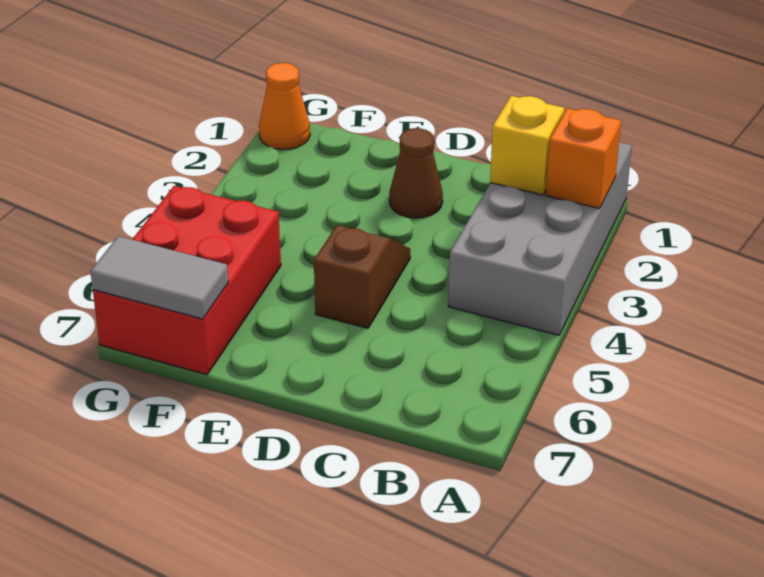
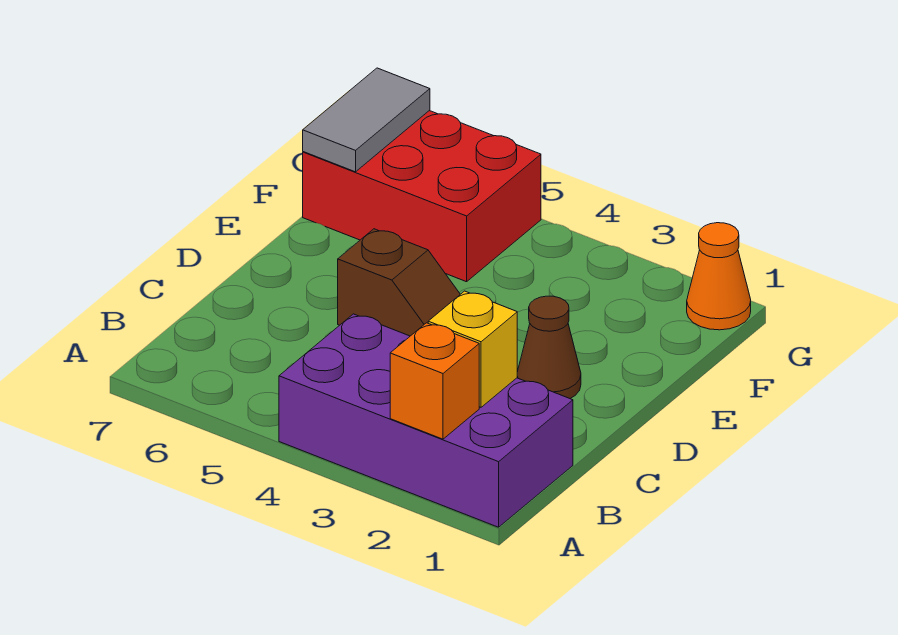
grey 2x4 brick [448,142,632,335] -> purple 2x4 brick [279,314,573,527]

